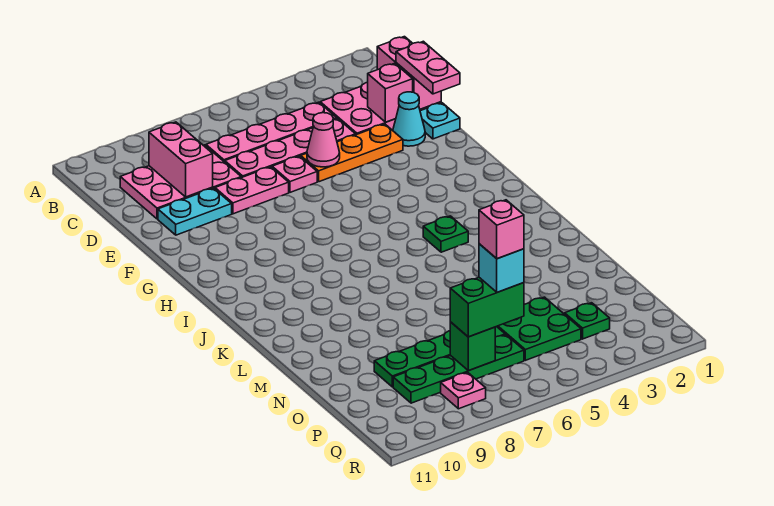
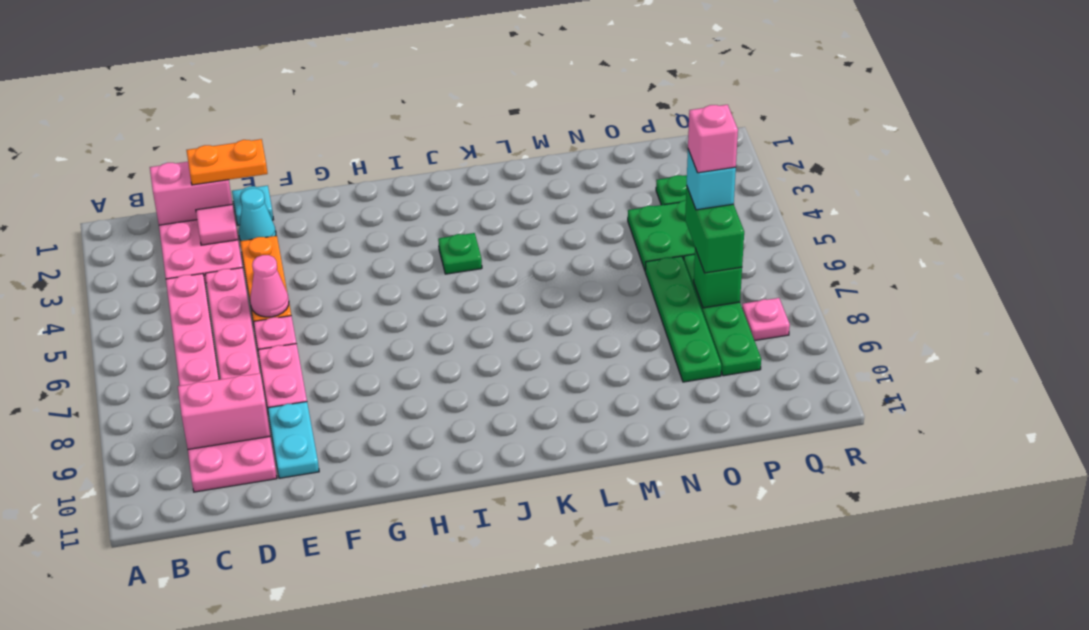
pink 1x2 plate [396,41,460,94] -> orange 1x2 plate [187,139,268,185]
pink 1x1 brick [368,63,413,122] -> pink 1x1 tile [196,205,238,245]

